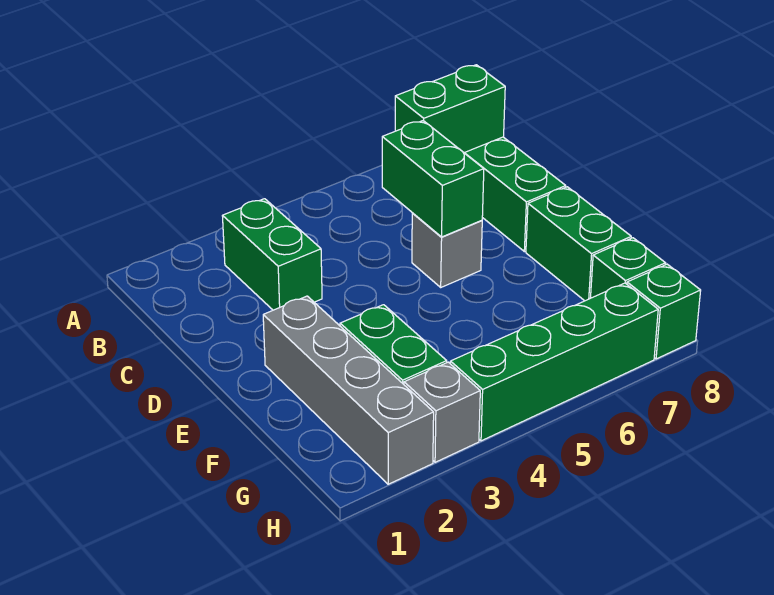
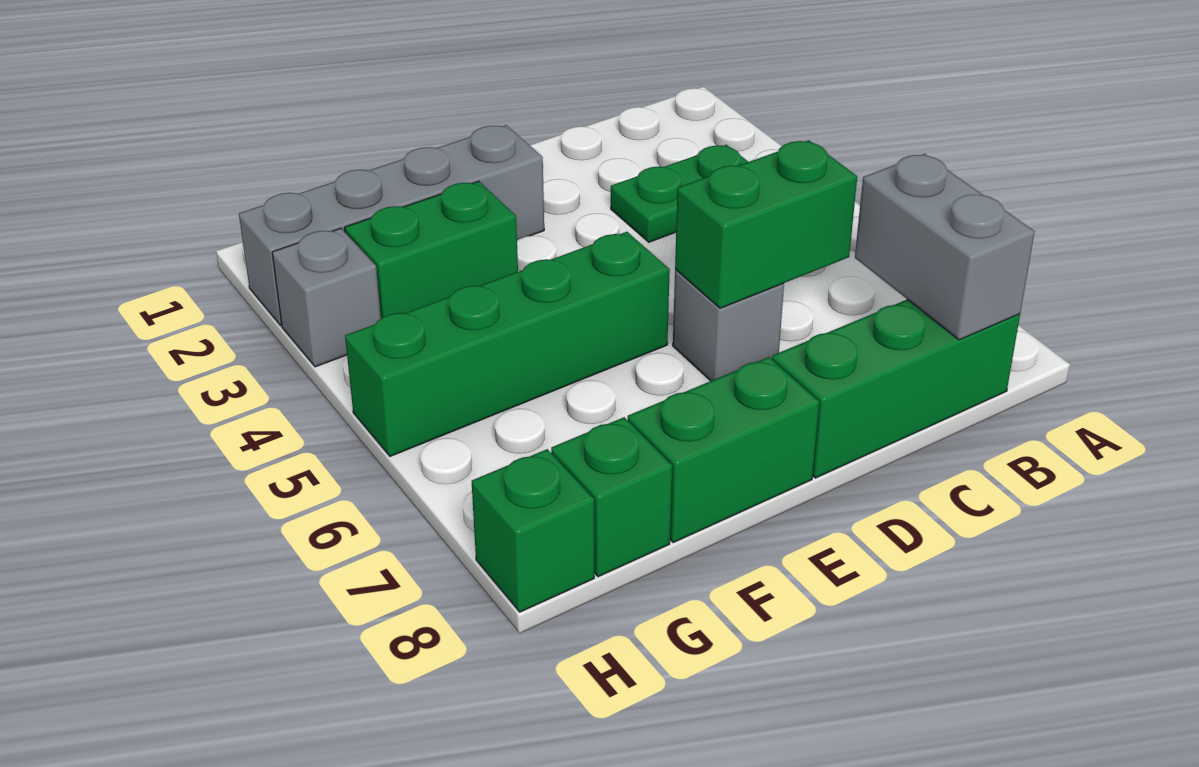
green 1x2 brick [223,199,322,310] -> green 1x2 plate [611,145,748,242]
green 1x2 brick [395,65,505,153] -> grey 1x2 brick [855,154,1035,340]
green 1x4 brick [450,283,658,441] -> green 1x4 brick turned to [345,232,670,456]

